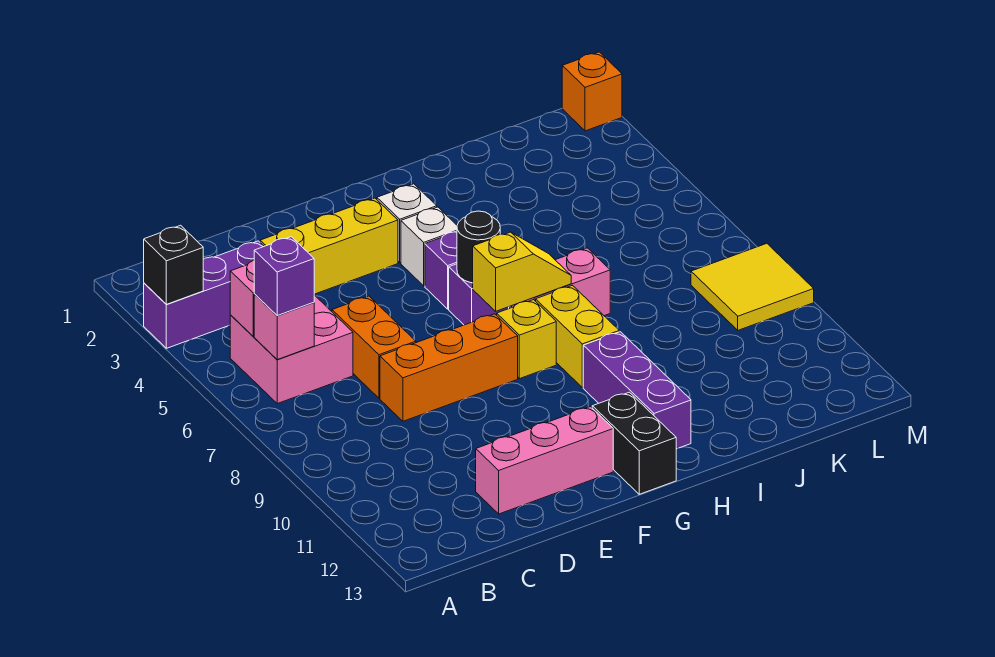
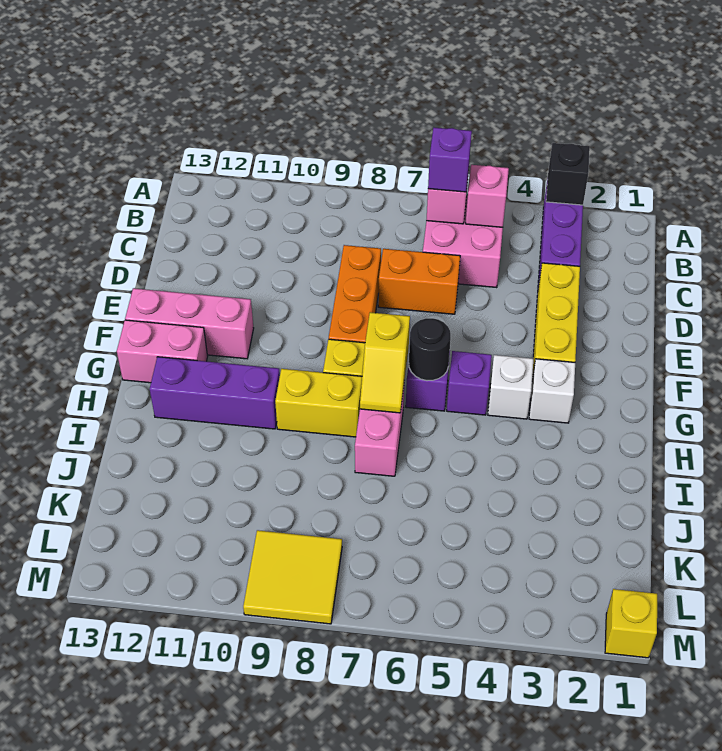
pink 1x3 brick [476,407,613,514] -> pink 1x3 brick turned to [125,288,254,359]
black 1x2 brick [592,392,676,494] -> pink 1x2 brick [117,320,208,383]
orange 1x1 brick [562,52,622,131] -> yellow 1x1 brick [605,589,657,658]

